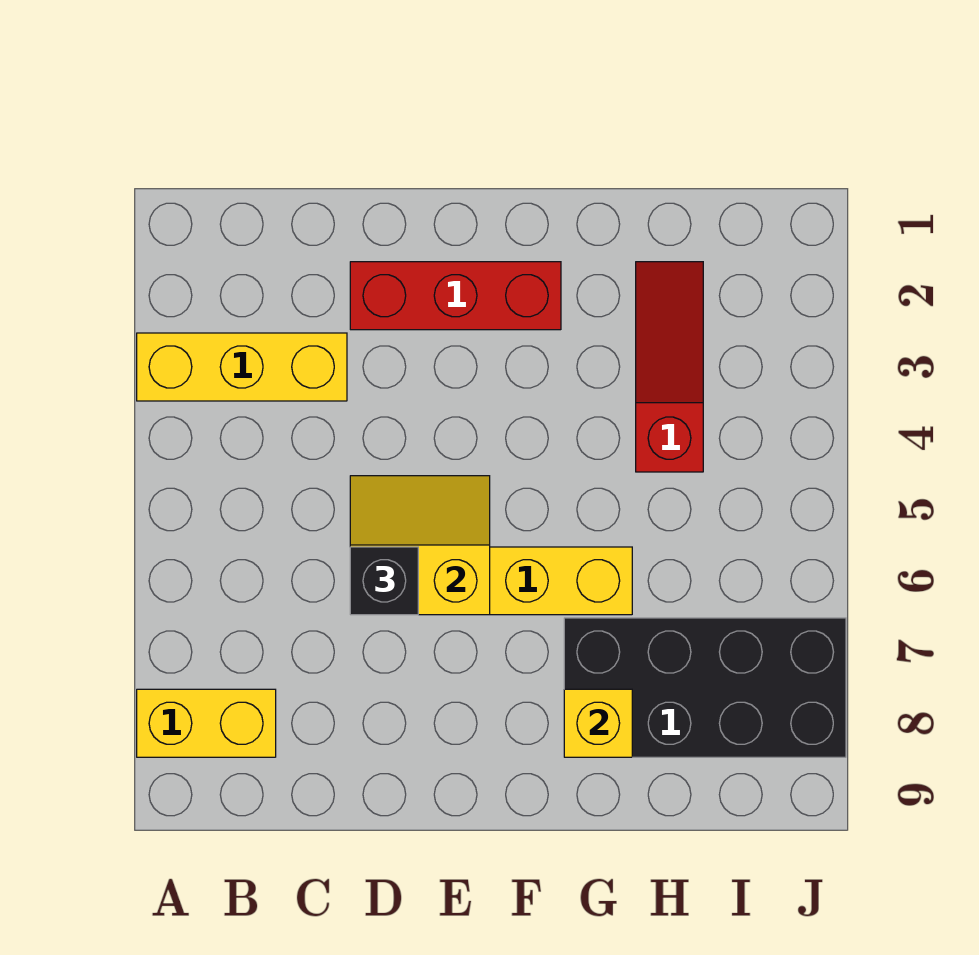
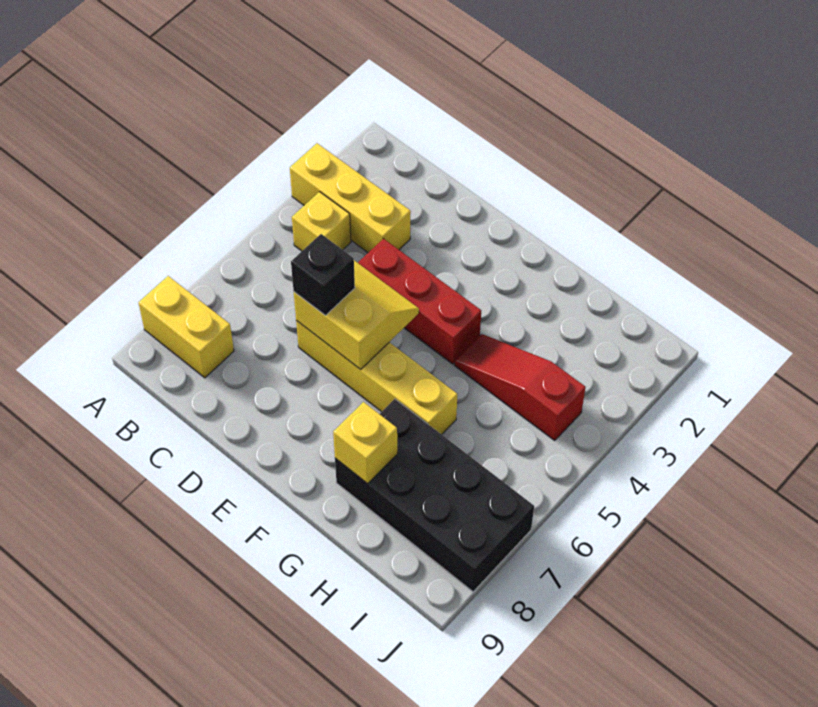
none -> yellow 1x1 brick [292,192,351,251]
red 1x3 brick [350,262,561,330] -> red 1x3 brick moved to [358,239,481,364]
red 1x3 slope [636,262,703,472] -> red 1x3 slope turned to [454,334,586,441]

